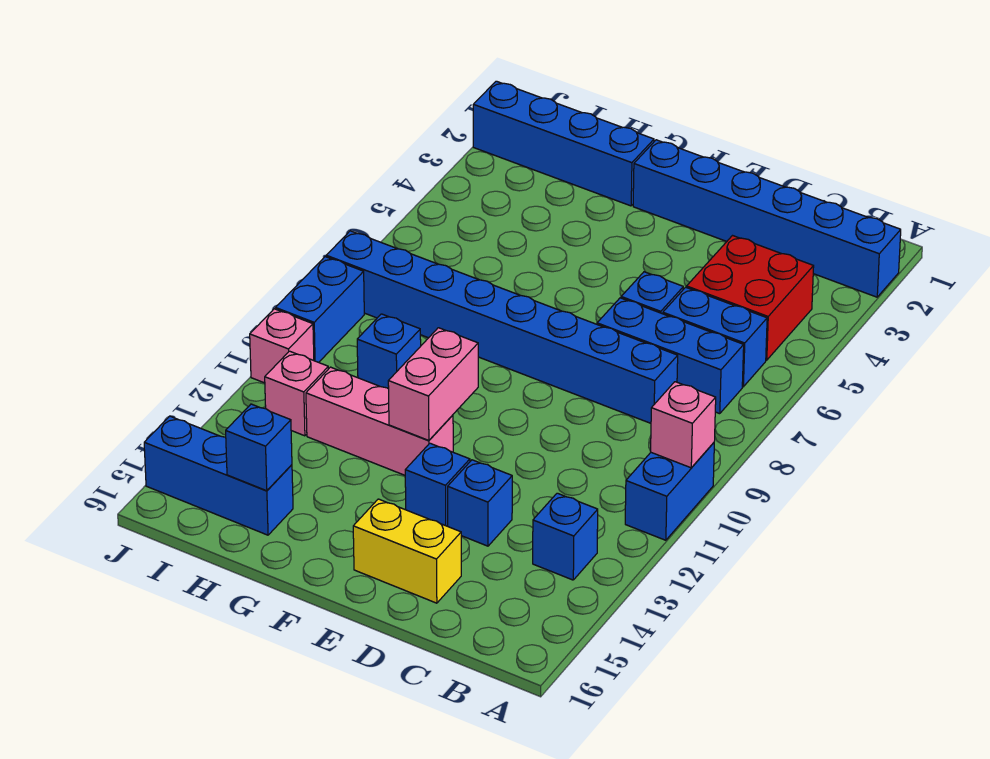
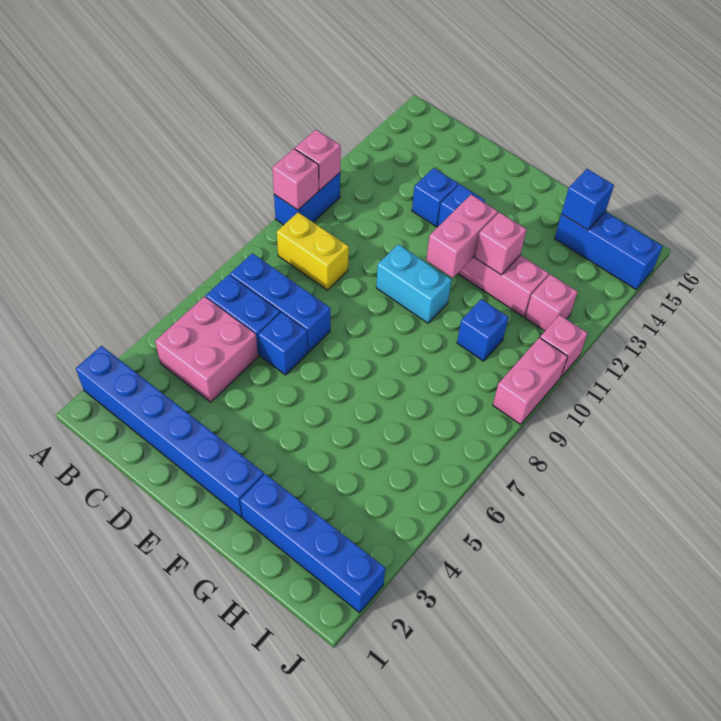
none -> pink 1x1 brick [295,130,341,190]
red 2x2 brick [687,236,814,360] -> pink 2x2 brick [155,297,258,402]
blue 1x1 brick [533,493,598,580] -> none
blue 1x8 brick [326,231,678,423] -> none
yellow 1x2 brick [353,499,461,603] -> yellow 1x2 brick moved to [277,212,349,290]
none -> cyan 1x2 brick [376,244,452,323]
none -> pink 1x1 brick [475,212,527,275]
blue 1x2 brick [276,257,364,362] -> pink 1x2 brick [493,338,568,424]

